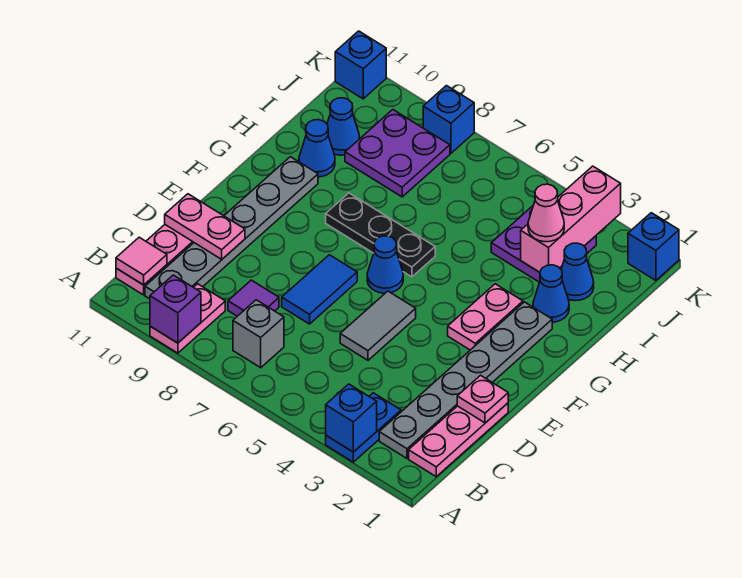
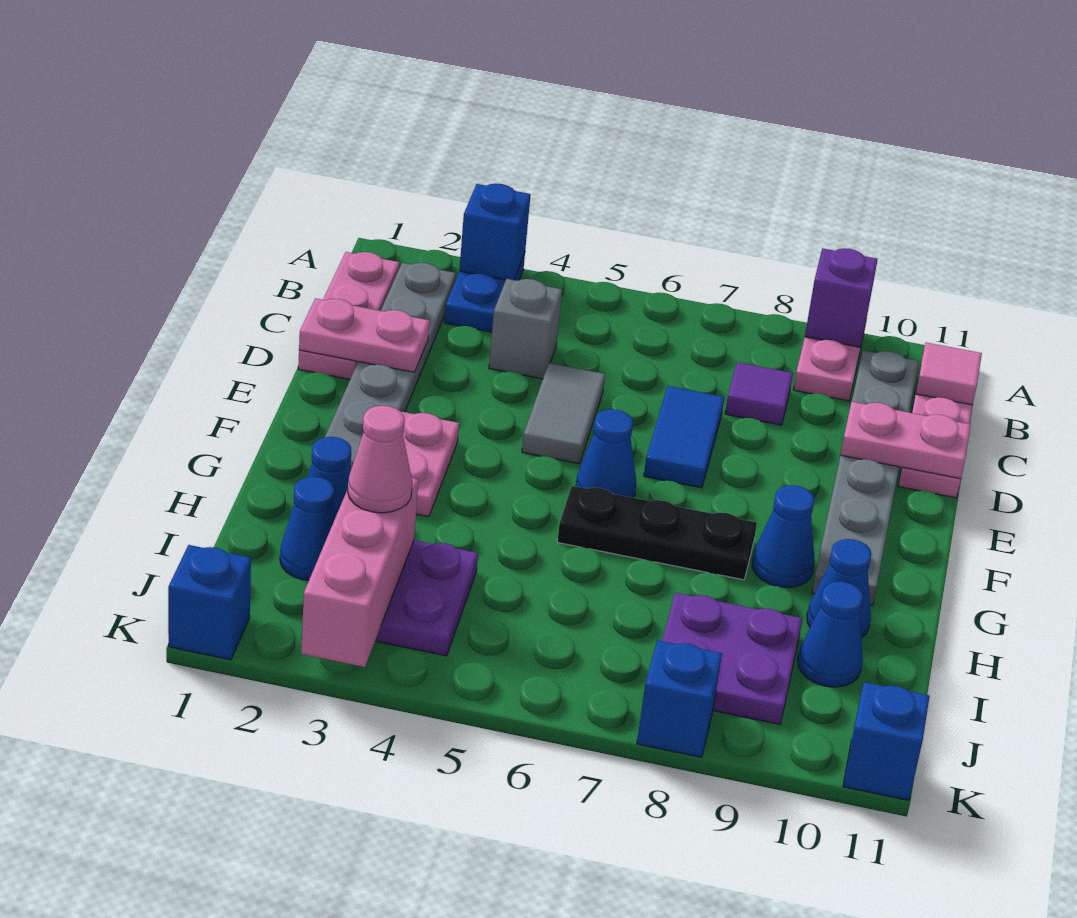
grey 1x1 brick [233,300,284,368] -> grey 1x1 brick moved to [489,279,562,379]
pink 1x1 plate [457,375,508,423] -> pink 1x2 plate [299,298,430,372]
none -> blue 1x1 cone [752,485,815,588]

